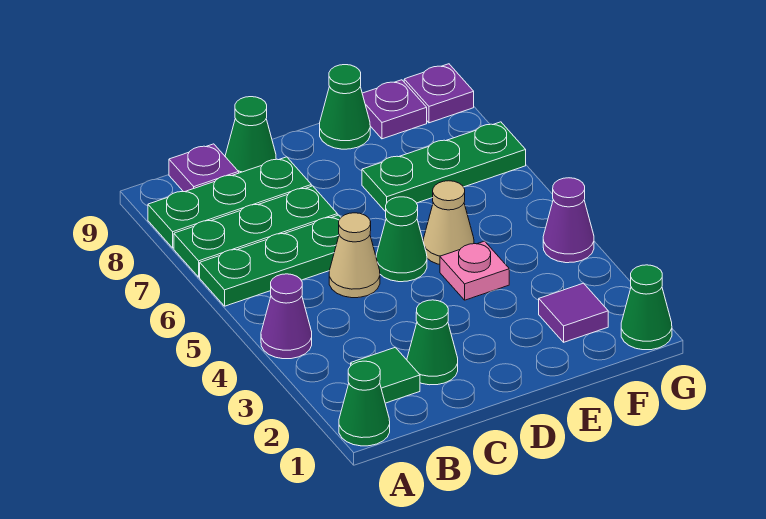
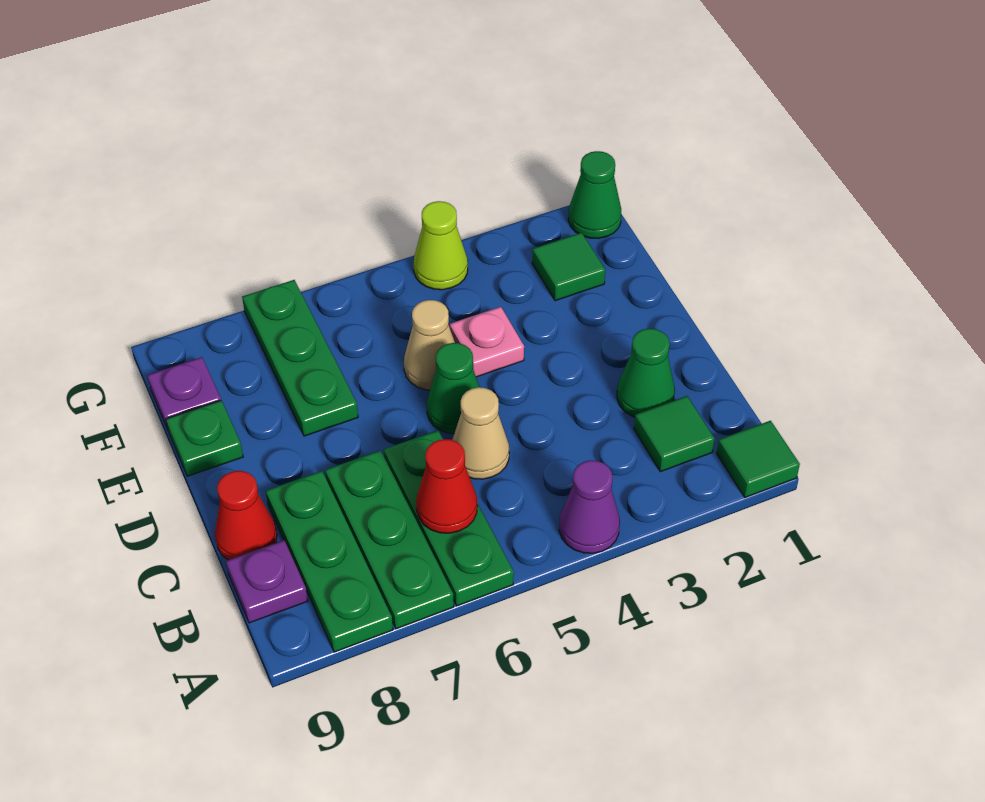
green 1x1 cone [339,361,390,446] -> green 1x1 tile [717,421,800,497]
none -> red 1x1 cone [416,439,477,533]
green 1x1 cone [225,97,276,173] -> red 1x1 cone [215,471,277,560]
green 1x1 cone [320,65,370,149] -> green 1x1 plate [166,400,243,476]
purple 1x1 tile [539,283,608,342] -> green 1x1 tile [532,233,605,301]
purple 1x1 cone [543,178,594,263] -> lime 1x1 cone [413,201,468,290]
purple 1x1 plate [404,64,474,123] -> none

